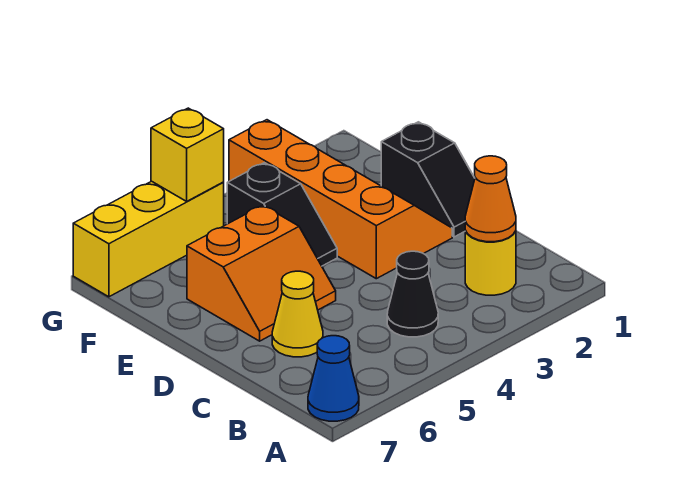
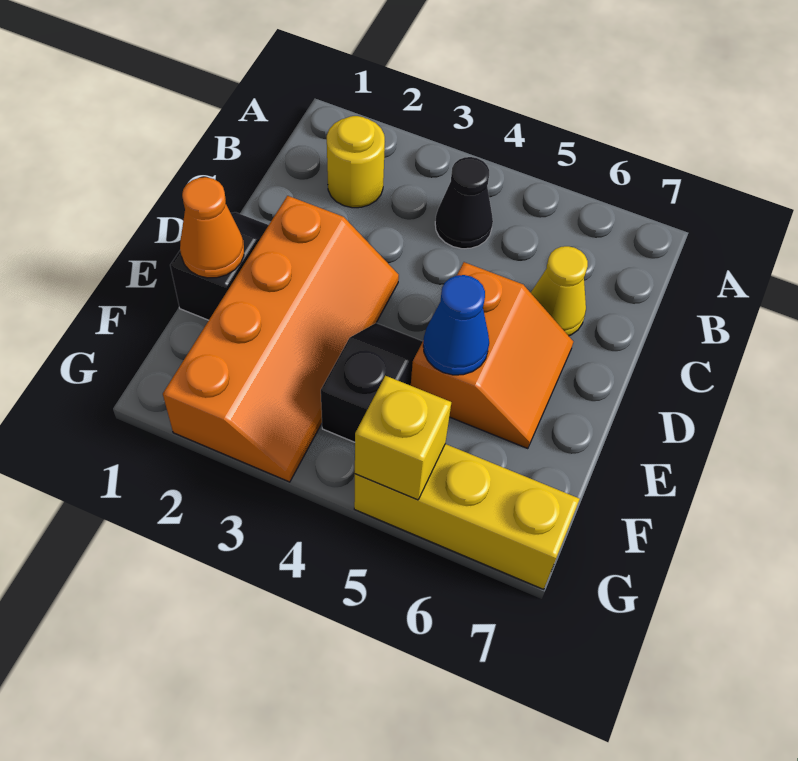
blue 1x1 cone [308,336,359,421] -> blue 1x1 cone moved to [423,275,489,375]
orange 1x1 cone [465,156,516,242] -> orange 1x1 cone moved to [180,177,244,278]
orange 2x4 slope [229,120,452,279] -> orange 2x4 slope turned to [163,196,399,482]
orange 2x2 slope [187,205,336,341] -> orange 2x2 slope turned to [411,262,573,449]

